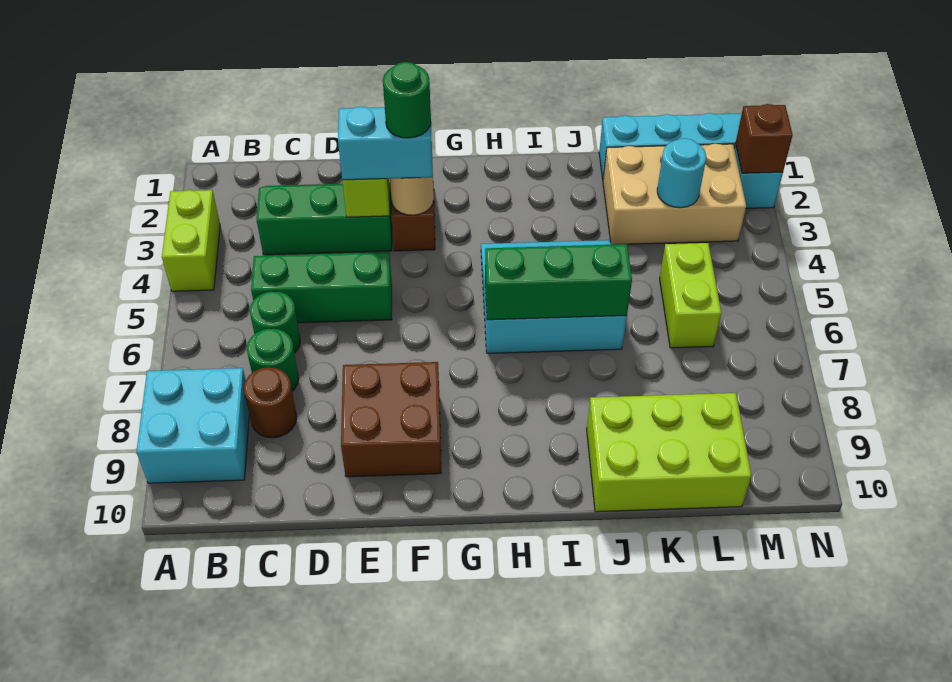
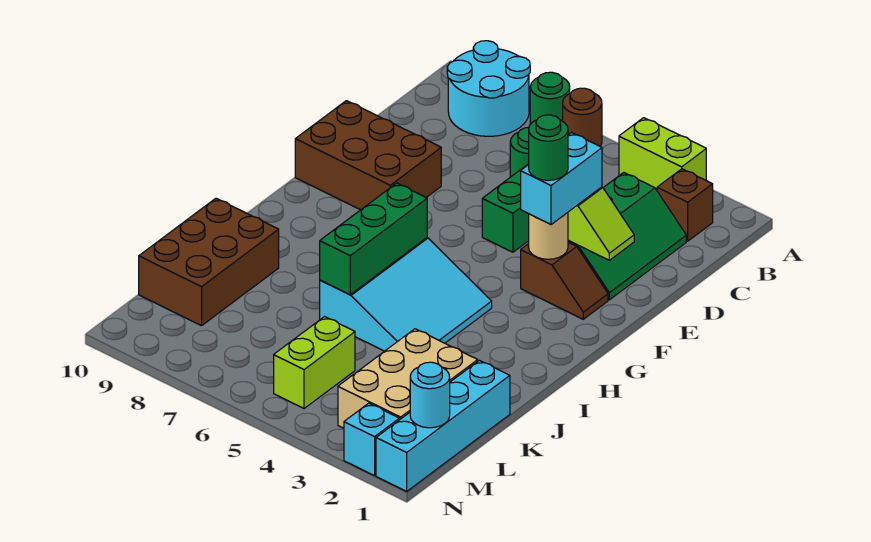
cyan 2x2 brick [136,368,249,483] -> cyan 2x2 round brick [447,41,530,136]
green 1x1 round brick [247,328,299,391] -> green 1x1 round brick moved to [530,72,570,124]
brown 1x1 round brick [244,367,297,438] -> brown 1x1 round brick moved to [563,88,602,146]
brown 2x2 brick [341,362,441,477] -> brown 2x3 brick [295,101,441,210]
lime 2x3 brick [587,393,751,512] -> brown 2x3 brick [139,198,279,326]
cyan 1x1 round brick [657,138,706,208] -> cyan 1x1 round brick moved to [410,362,450,428]
lime 1x2 brick [660,243,721,348] -> lime 1x2 brick turned to [274,317,355,409]
brown 1x1 brick [735,104,793,173] -> brown 1x1 brick moved to [657,169,713,241]

